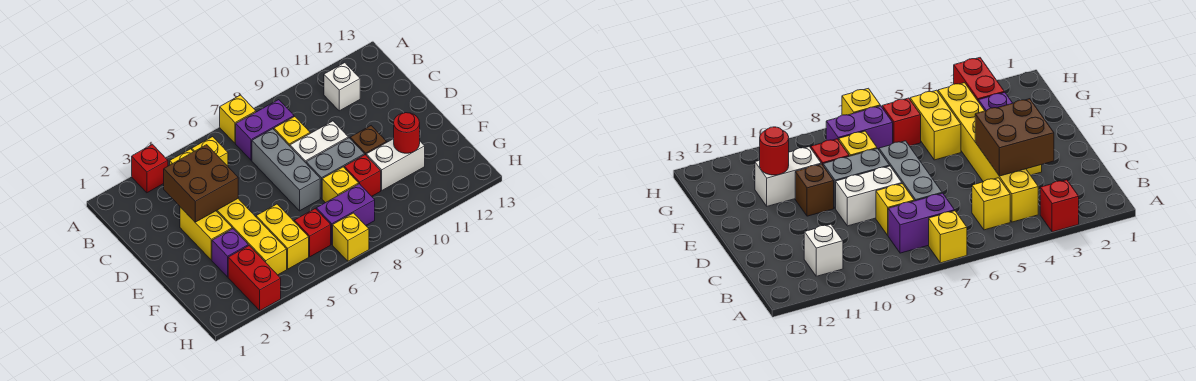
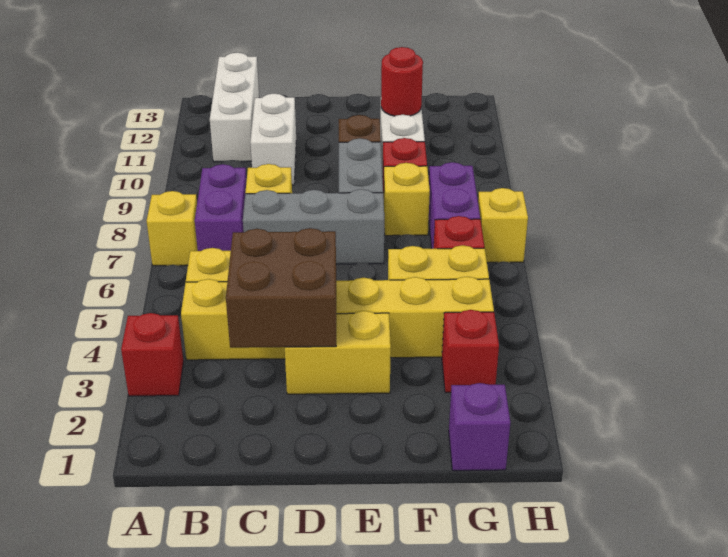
white 1x1 brick [324,63,360,111] -> white 1x3 brick [210,53,259,162]
white 1x2 brick [290,121,348,163] -> white 1x2 brick moved to [250,93,296,185]
purple 1x1 brick [212,229,248,277] -> purple 1x1 brick moved to [449,383,510,471]
red 1x2 brick [228,246,281,311] -> red 1x1 brick [442,310,499,393]

